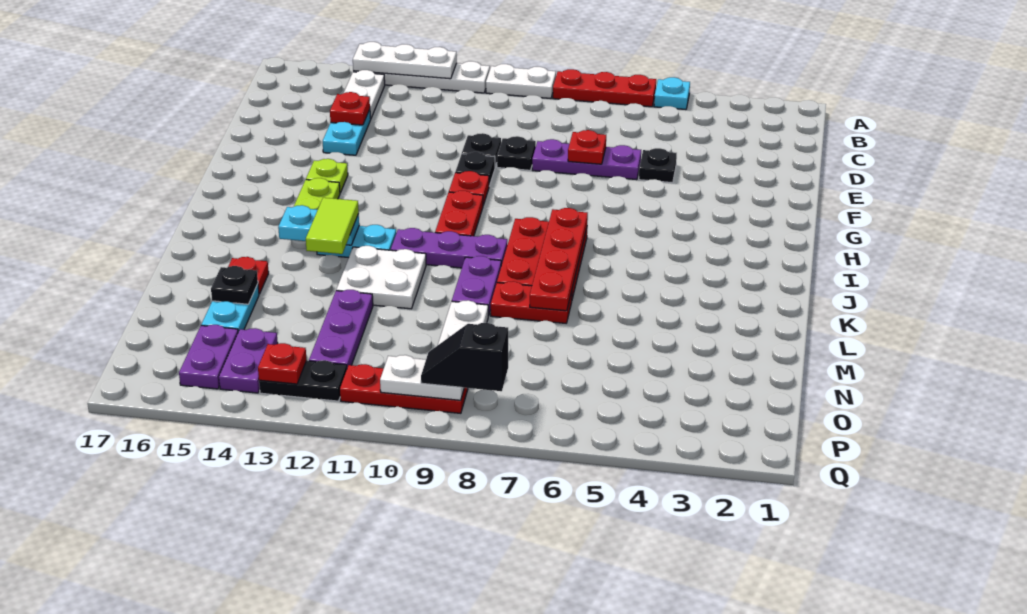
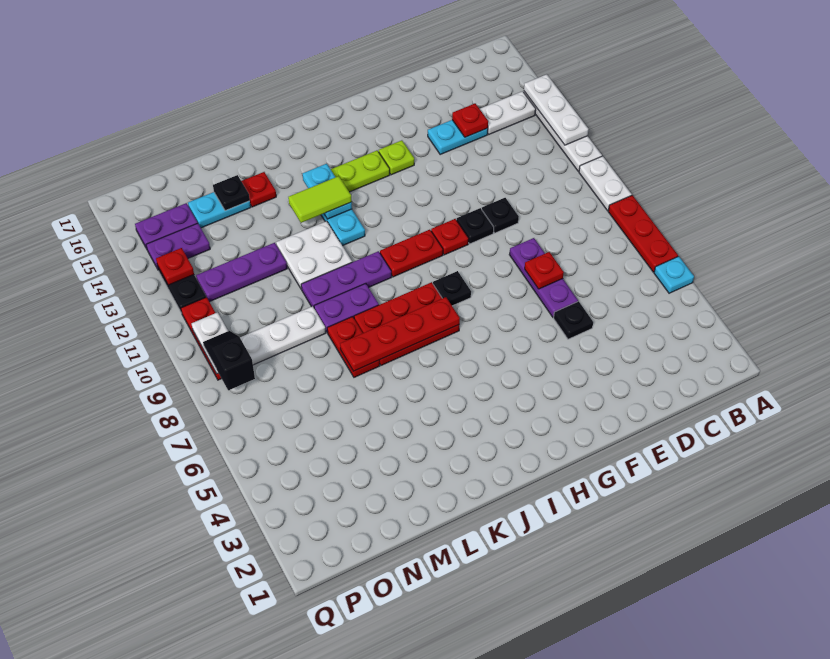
black 1x1 plate [497,136,536,170] -> black 1x1 plate moved to [433,271,471,306]
purple 1x3 plate [391,228,507,268] -> purple 1x3 plate turned to [301,251,392,307]

